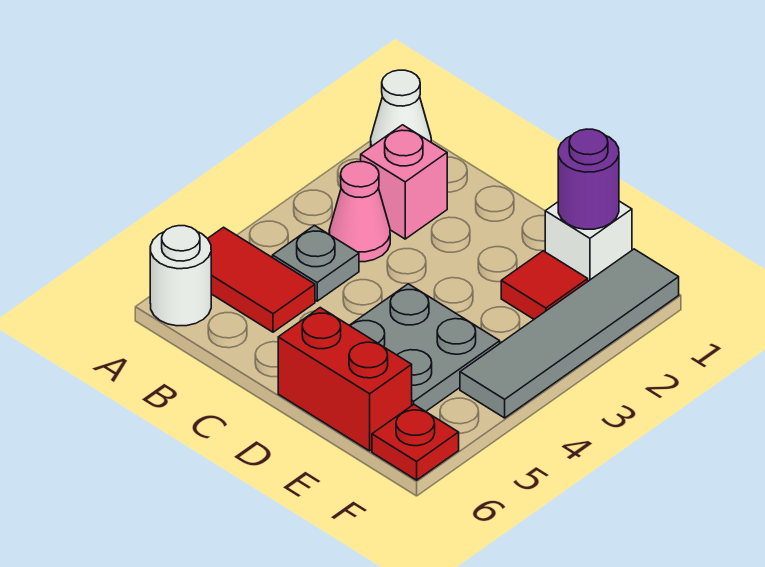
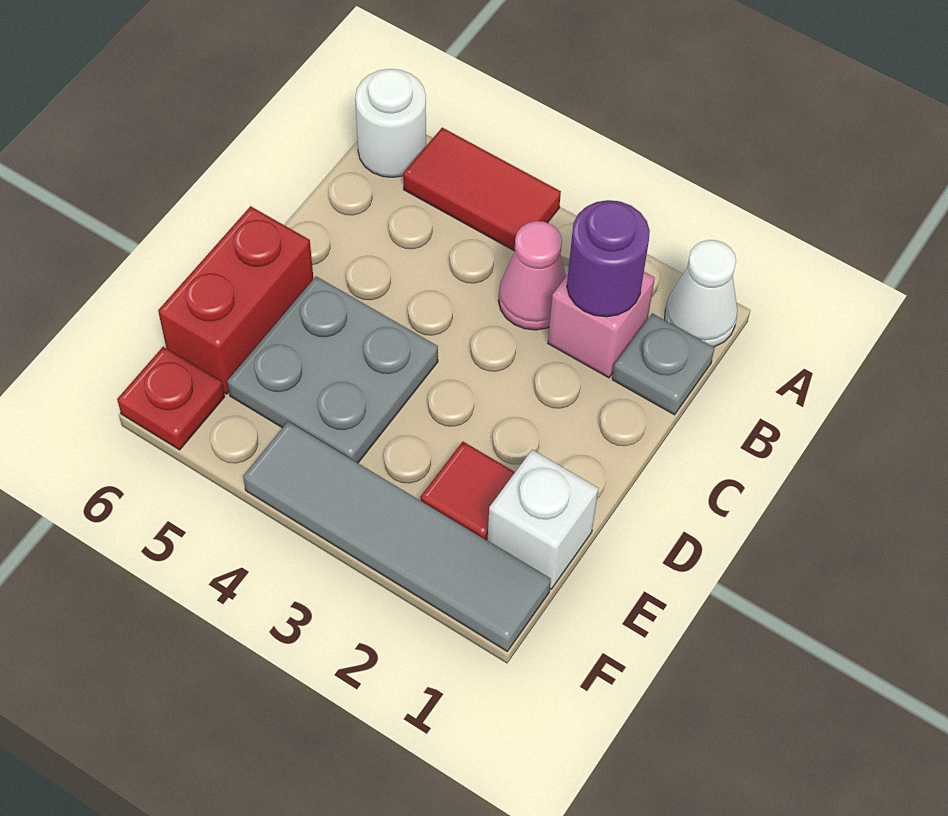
red 1x2 tile [208,227,315,332] -> red 1x2 tile turned to [403,128,561,251]
grey 1x1 plate [273,226,359,301] -> grey 1x1 plate moved to [612,313,715,415]
purple 1x1 round brick [558,129,619,229] -> purple 1x1 round brick moved to [567,200,650,317]

